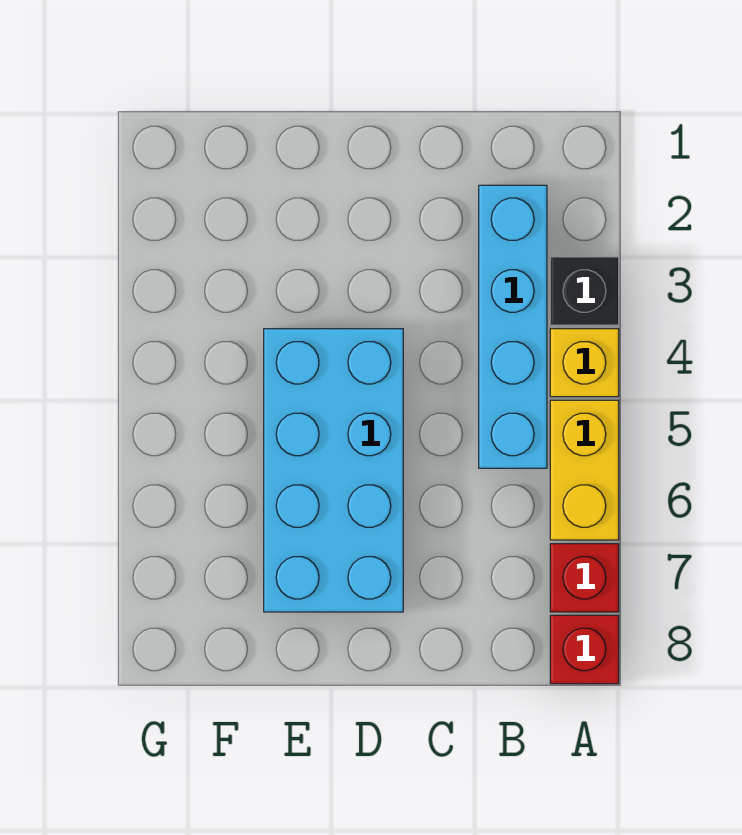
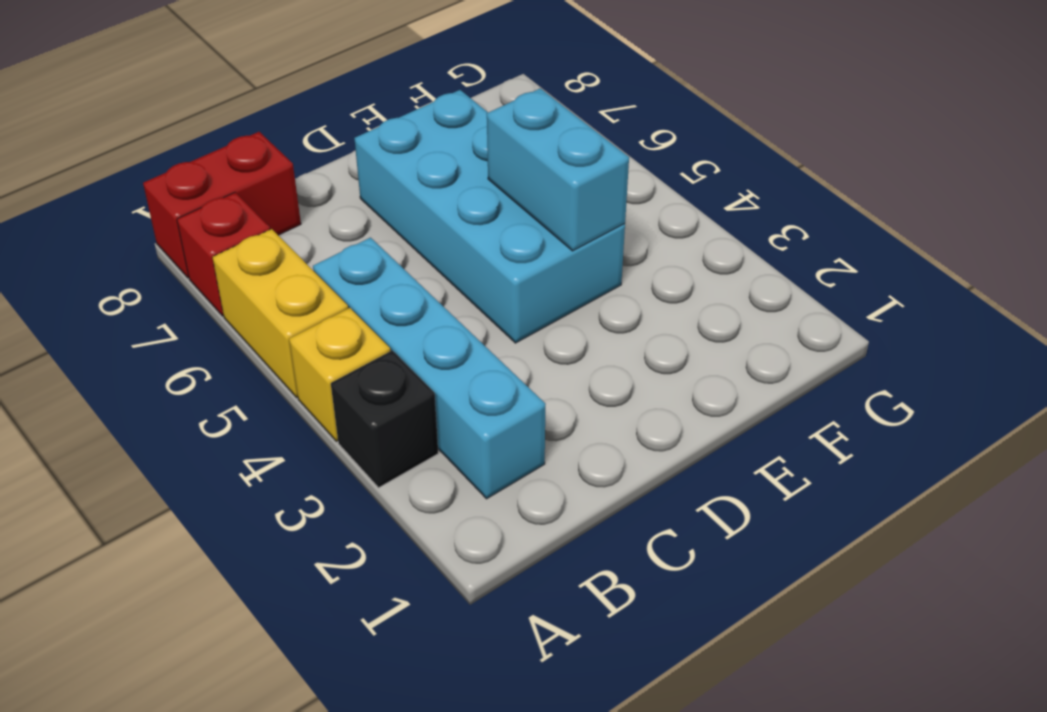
red 1x1 brick [550,615,619,684] -> red 1x2 brick [143,132,301,278]
none -> cyan 1x2 brick [487,88,629,251]

